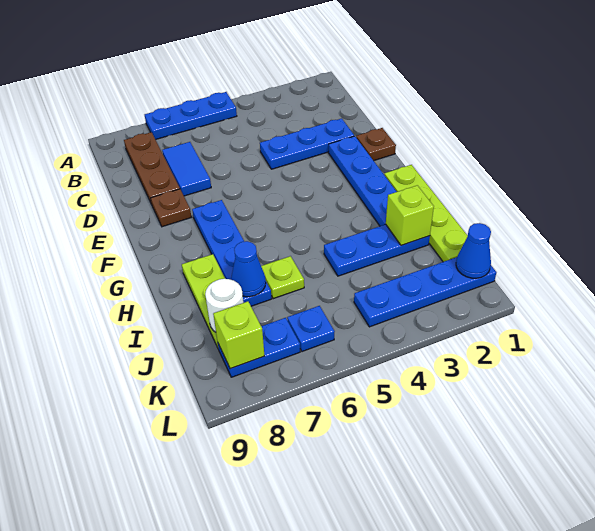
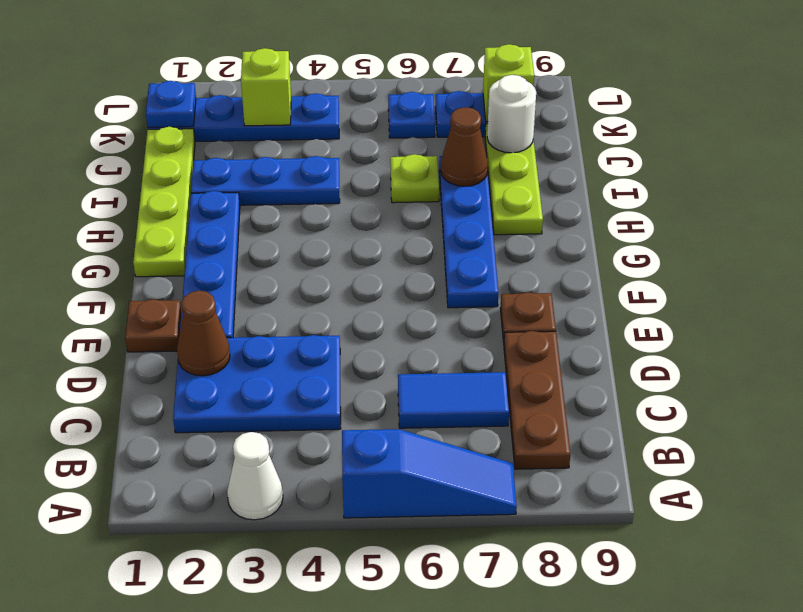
none -> white 1x1 cone [227,432,283,520]
blue 1x3 plate [145,92,237,140] -> blue 1x3 slope [342,429,517,518]
blue 1x2 tile [162,142,211,196] -> blue 1x2 tile turned to [398,372,509,428]
blue 1x3 plate [260,119,354,169] -> blue 2x3 plate [173,335,341,433]
none -> brown 1x1 cone [177,291,230,376]
lime 1x1 brick [386,185,434,245] -> lime 1x1 brick moved to [241,48,291,126]
blue 1x1 cone [231,241,266,297] -> brown 1x1 cone [441,107,488,186]
blue 1x1 cone [456,223,491,278] -> blue 1x1 plate [146,81,196,127]

